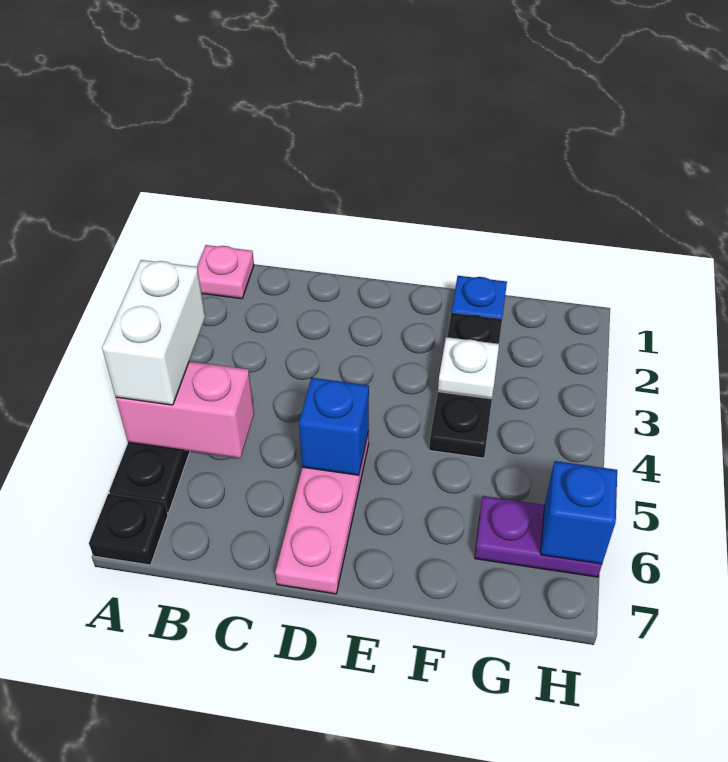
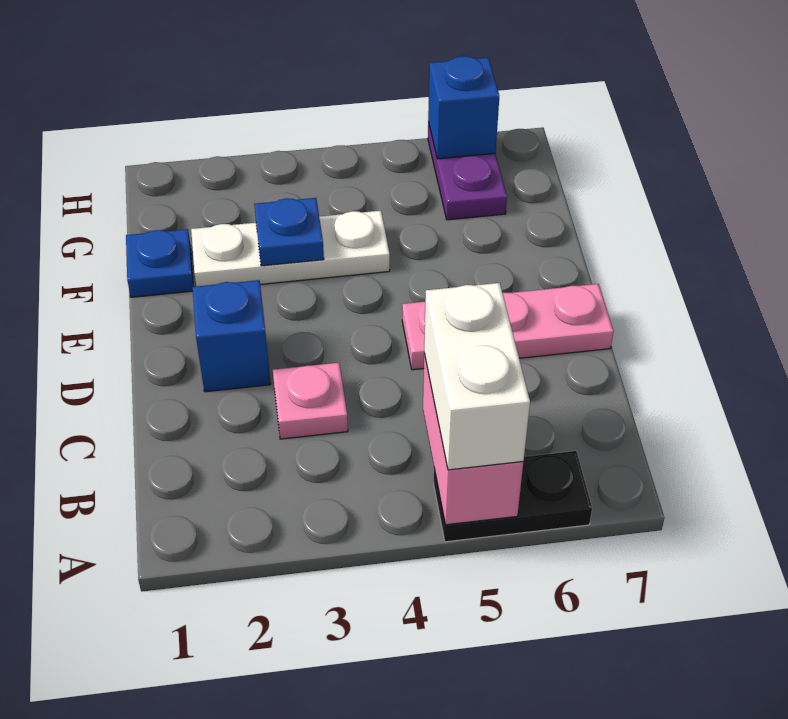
pink 1x1 plate [197,245,254,299] -> pink 1x1 plate moved to [273,363,348,439]
white 1x2 brick [102,260,205,405] -> white 1x2 brick turned to [424,283,530,470]
black 1x1 plate [89,494,168,565] -> none
blue 1x1 brick [299,378,369,475] -> blue 1x1 brick moved to [192,280,271,392]
black 1x3 plate [429,313,502,458] -> white 1x3 plate [191,211,390,286]
white 1x1 plate [438,337,499,399] -> blue 1x1 plate [254,198,324,266]

